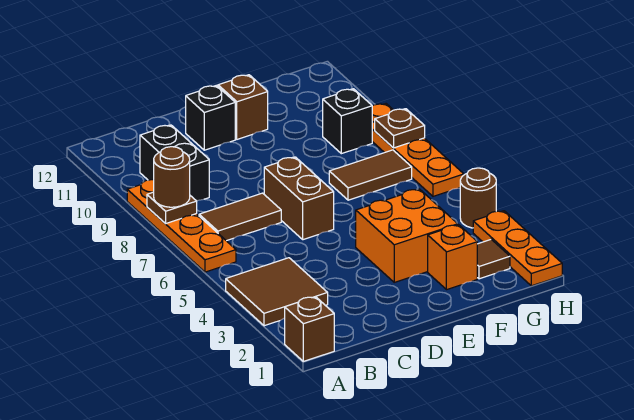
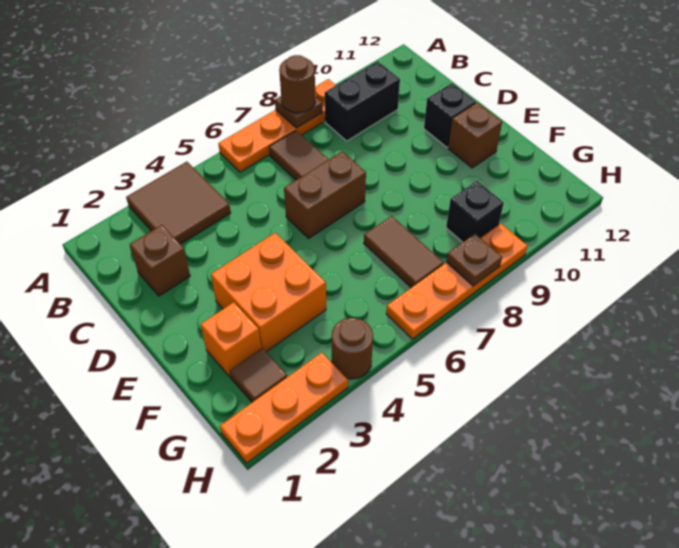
brown 1x1 brick [285,297,334,361] -> brown 1x1 brick moved to [130,225,190,296]

